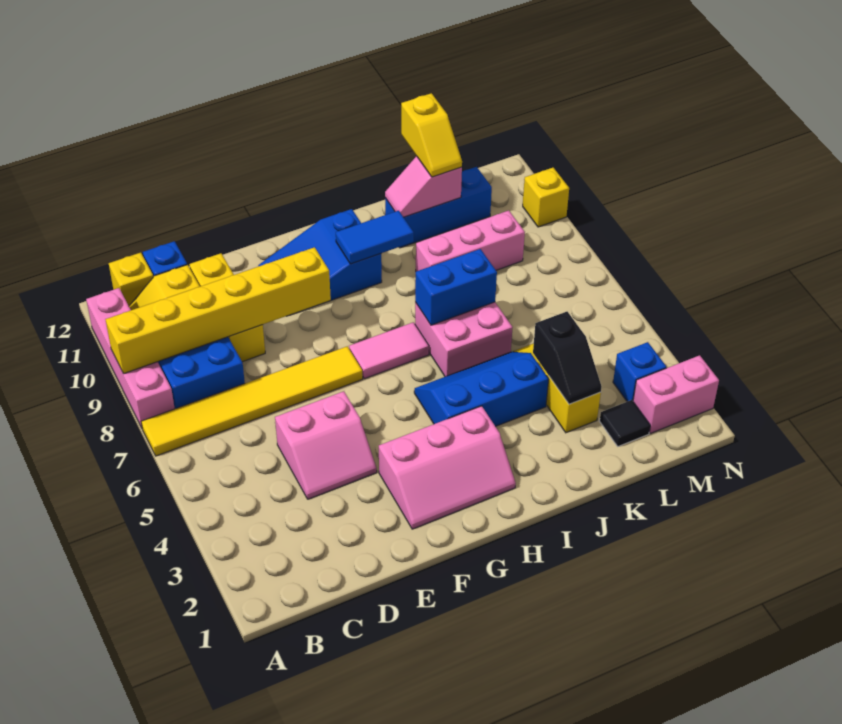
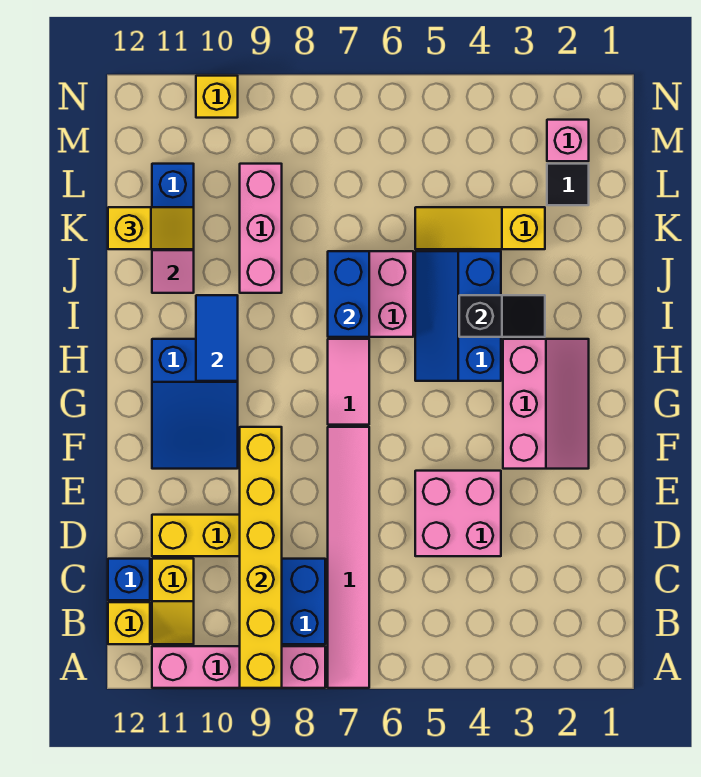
yellow 1x6 tile [141,346,363,456] -> pink 1x6 tile [328,427,369,688]
pink 2x2 slope [275,391,377,499] -> pink 2x2 brick [415,471,501,556]
black 1x2 slope [533,312,601,404] -> black 1x2 slope moved to [459,295,545,337]
pink 1x2 brick [633,355,719,433] -> pink 1x1 brick [547,120,589,161]
blue 1x1 brick [613,342,666,402] -> none

